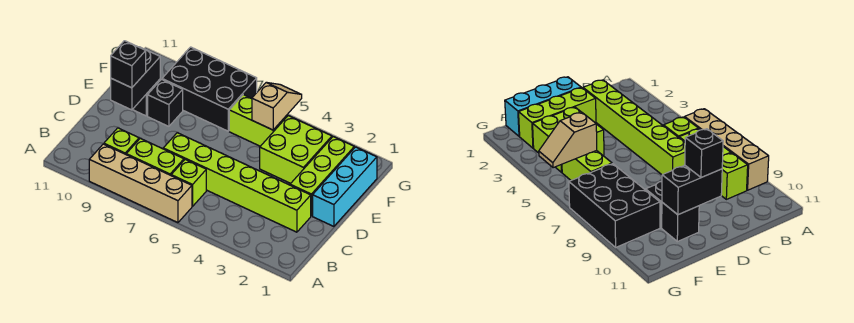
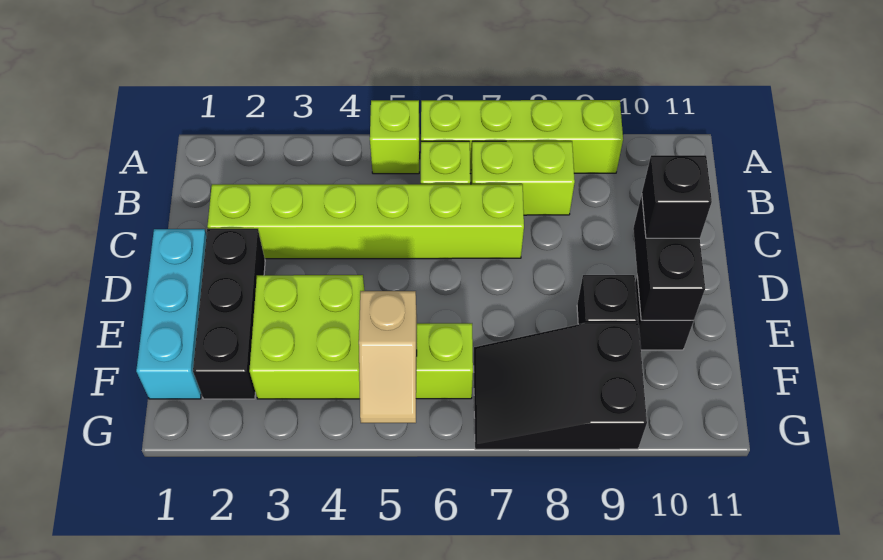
tan 1x4 brick [89,144,192,223] -> lime 1x4 brick [421,100,623,174]
lime 1x1 brick [104,128,139,154] -> lime 1x1 brick moved to [370,100,420,174]
lime 1x3 brick [290,137,354,216] -> black 1x3 brick [193,229,265,399]
black 2x3 brick [162,47,257,131] -> black 2x3 slope [474,323,647,449]

